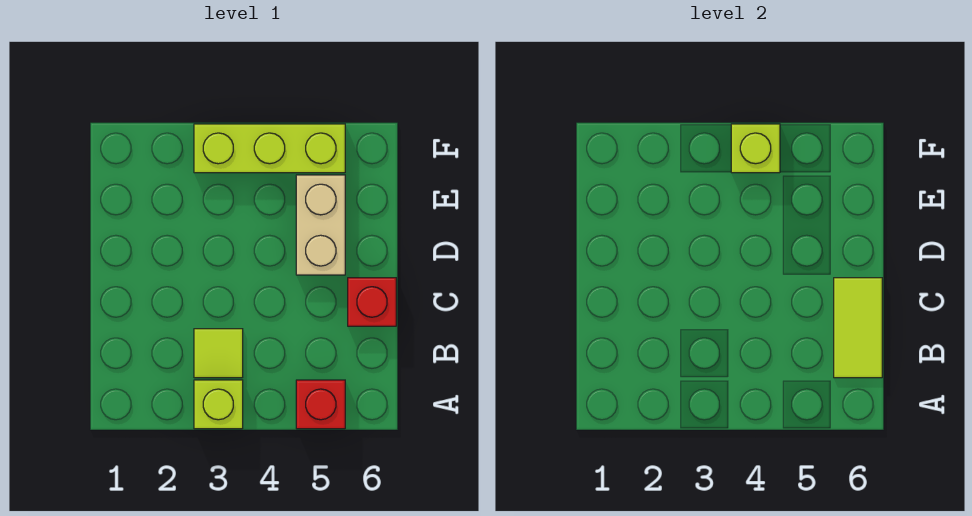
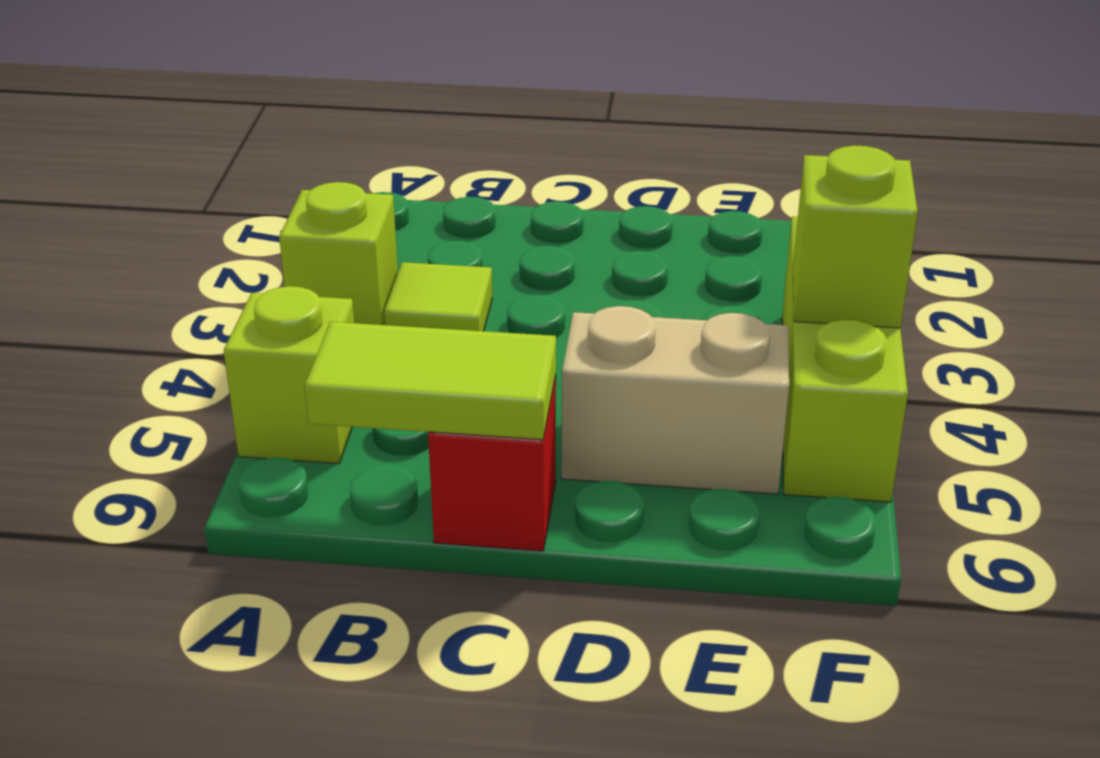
red 1x1 brick [296,380,345,429] -> lime 1x1 brick [224,286,354,464]

